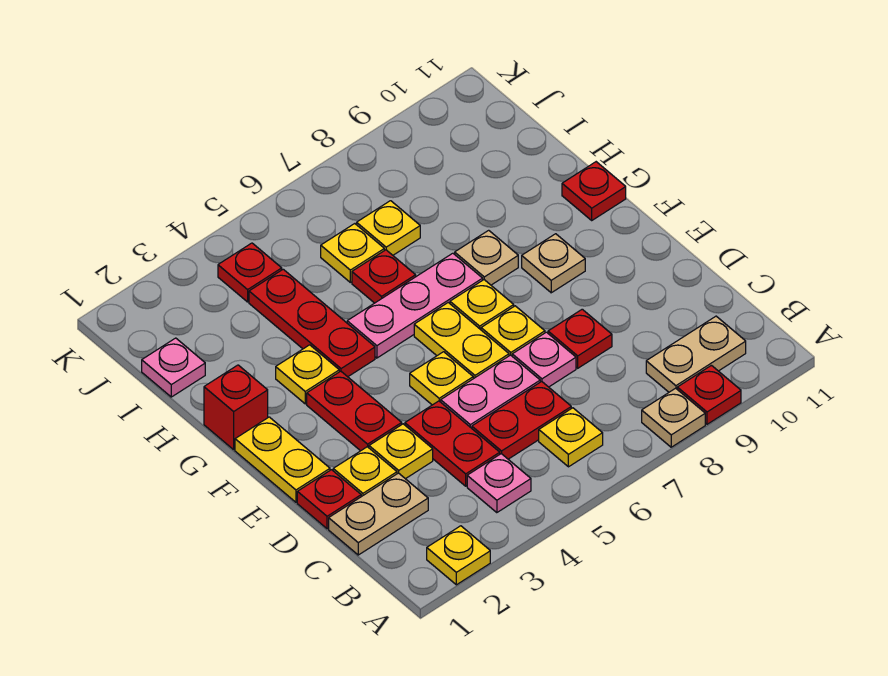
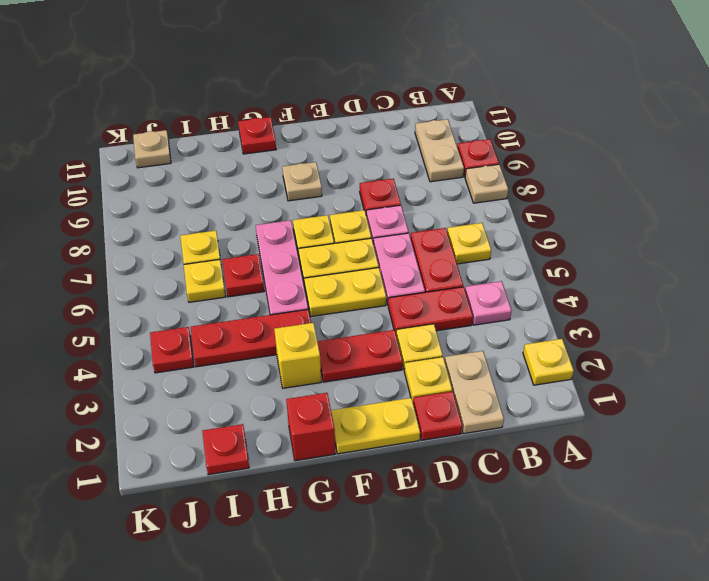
yellow 1x1 plate [410,352,473,405] -> yellow 1x2 plate [304,268,386,317]
yellow 1x1 plate [276,345,339,404] -> yellow 1x1 brick [274,323,321,388]
tan 1x1 plate [455,230,518,285] -> tan 1x1 plate moved to [133,130,171,168]
pink 1x1 plate [142,338,205,397] -> red 1x1 plate [202,424,249,475]

